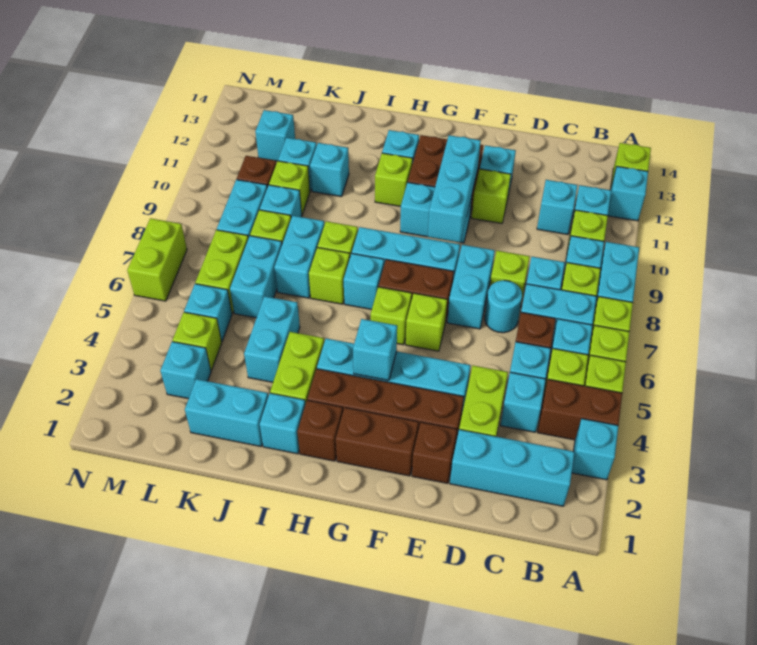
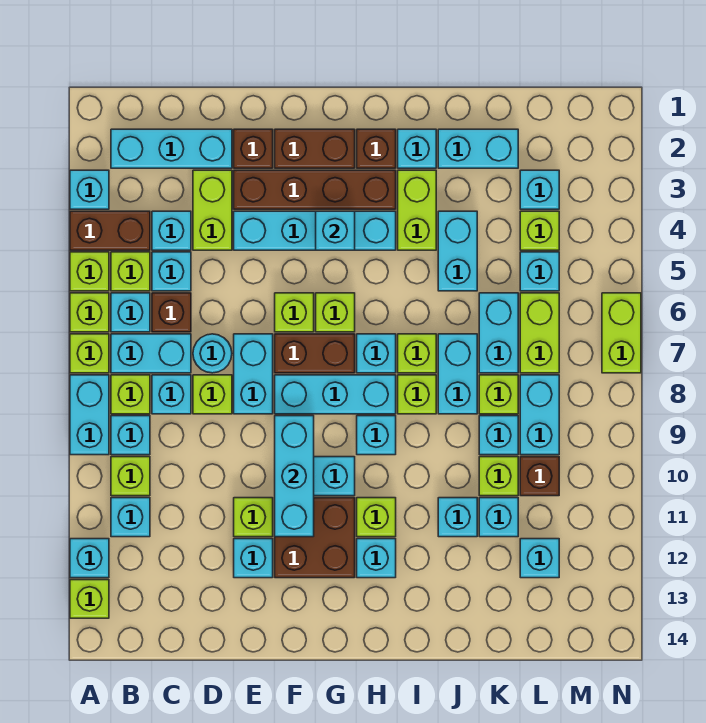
cyan 1x1 brick [537,180,578,235] -> cyan 1x1 brick moved to [357,416,396,455]

